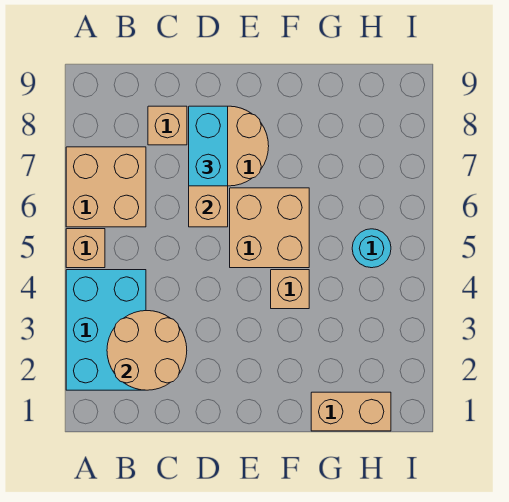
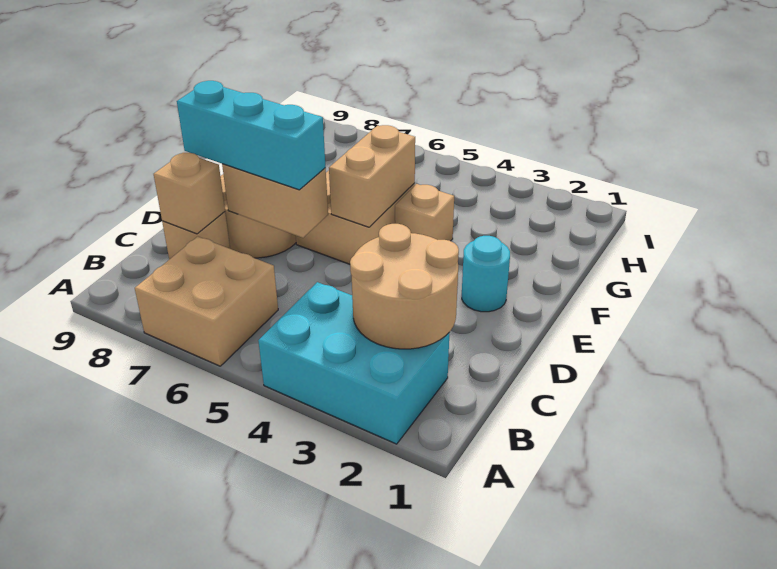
tan 1x1 brick [66,229,105,268] -> tan 1x1 brick moved to [154,152,225,234]
cyan 1x2 brick [189,106,228,186] -> cyan 1x3 brick [177,81,326,190]
tan 1x2 brick [311,392,391,431] -> tan 1x2 brick moved to [329,125,415,227]
cyan 1x1 round brick [352,229,391,268] -> cyan 1x1 round brick moved to [462,236,510,312]

